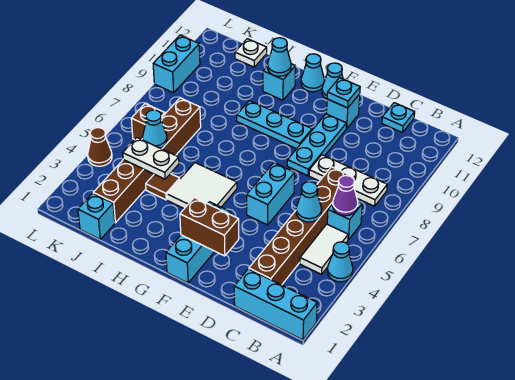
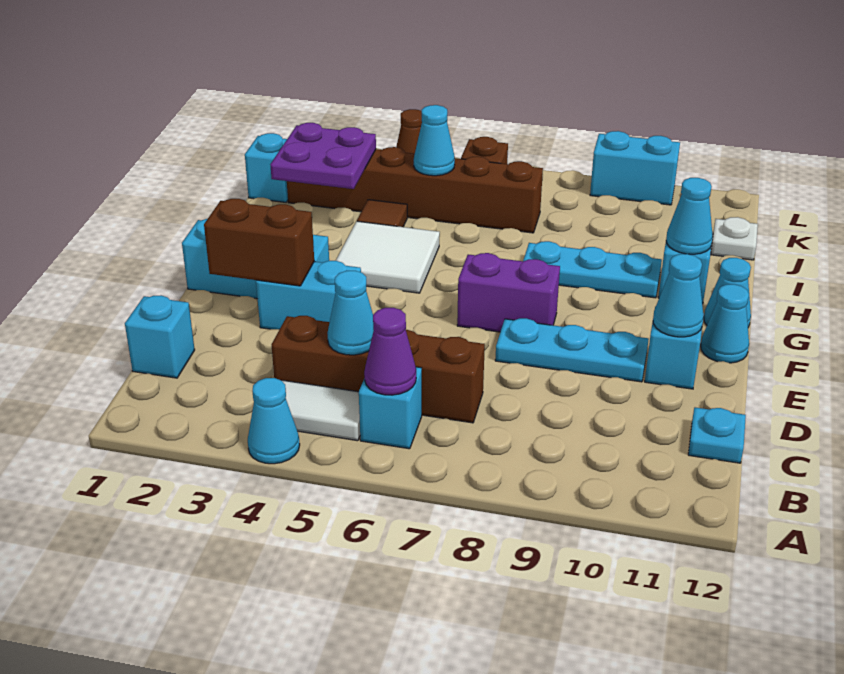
cyan 1x3 brick [234,269,317,340] -> cyan 1x1 brick [125,295,195,378]
white 1x3 plate [309,155,387,206] -> none
brown 1x6 brick [249,167,353,285] -> brown 1x4 brick [272,316,485,423]
brown 1x2 brick [180,198,239,256] -> brown 1x2 brick turned to [204,199,314,286]
cyan 1x2 brick [247,163,295,225] -> cyan 1x2 brick moved to [256,261,361,330]
cyan 1x1 plate [327,78,360,108] -> cyan 1x1 cone [653,254,704,337]
none -> purple 1x2 brick [457,253,560,332]
cyan 1x3 plate [237,101,312,149] -> cyan 1x3 plate turned to [523,241,662,298]
none -> purple 2x2 plate [270,123,376,189]
white 1x2 plate [123,138,179,179] -> none

